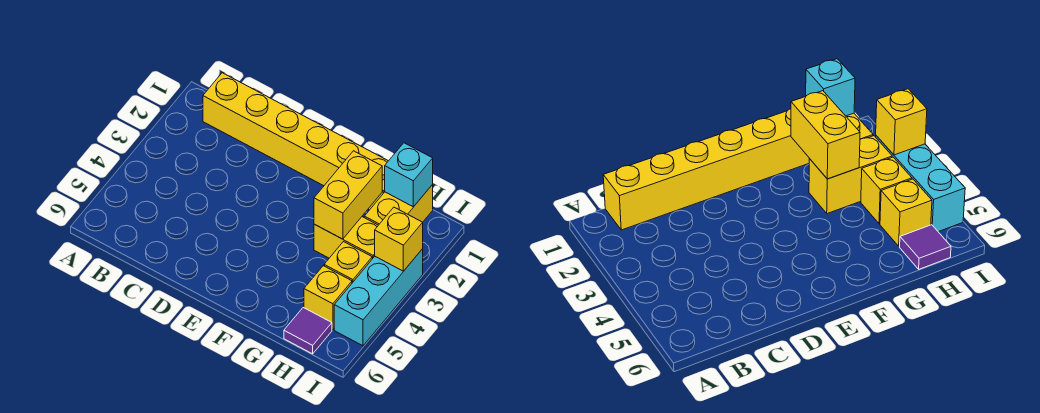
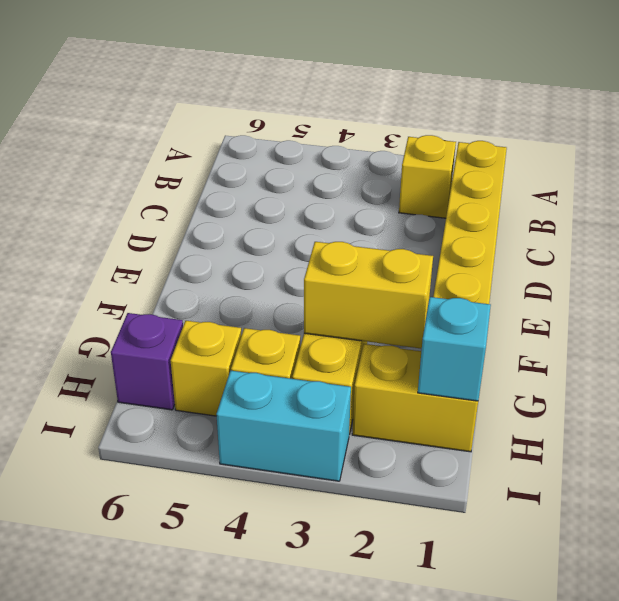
purple 1x1 tile [284,308,332,354] -> purple 1x1 brick [111,313,183,410]
cyan 1x3 brick [334,249,423,346] -> cyan 1x2 brick [216,371,351,481]
yellow 1x1 brick [375,207,423,271] -> yellow 1x1 brick moved to [399,135,456,218]

